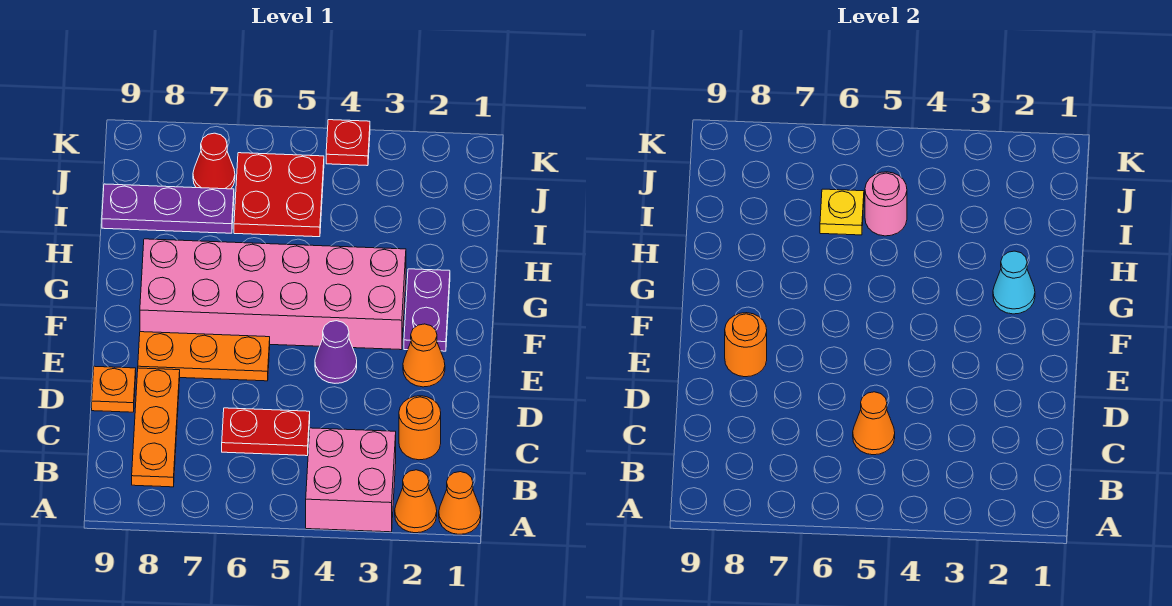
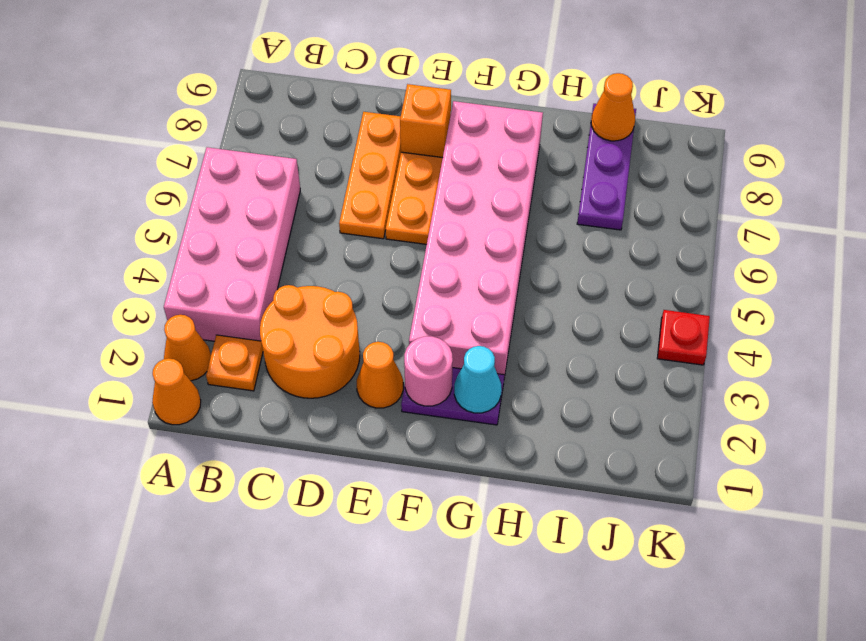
pink 2x2 brick [306,428,396,532] -> pink 2x4 brick [164,147,300,341]
orange 1x3 plate [132,368,180,487] -> orange 1x3 plate turned to [339,112,401,239]
orange 1x1 round brick [399,396,441,460] -> orange 2x2 round brick [260,285,360,398]
red 1x2 plate [222,408,310,456] -> none
orange 1x1 cone [853,392,895,455] -> orange 1x1 cone moved to [591,73,635,141]
orange 1x1 plate [92,366,136,412] -> orange 1x1 plate moved to [206,335,263,391]
purple 1x1 cone [315,321,357,383] -> none
orange 1x1 round brick [725,313,767,377] -> orange 1x1 brick [400,84,451,158]
red 2x2 plate [234,153,324,237] -> none
pink 1x1 round brick [865,172,907,236] -> pink 1x1 round brick moved to [404,336,453,406]
yellow 1x1 plate [820,189,864,235] -> none
red 1x1 cone [193,133,235,189] -> none

